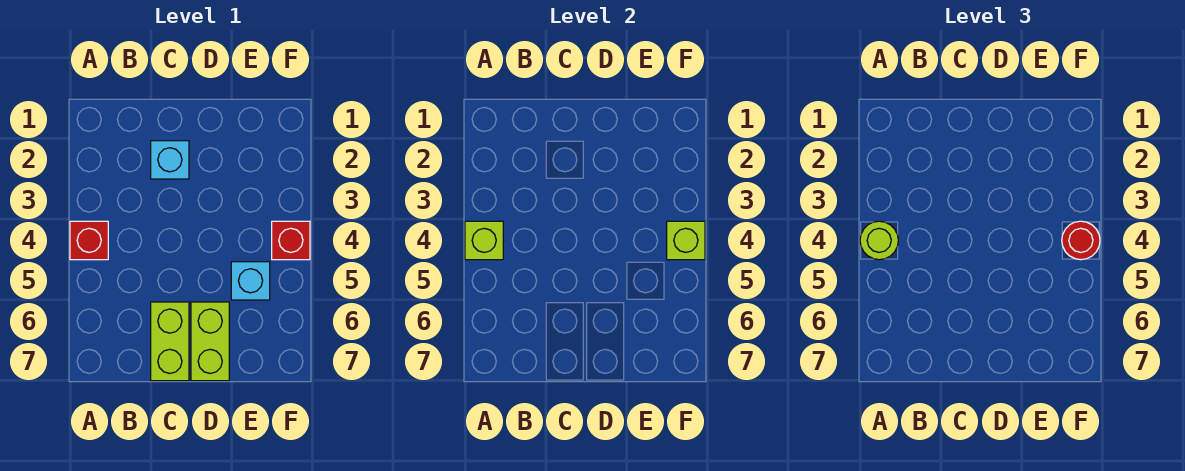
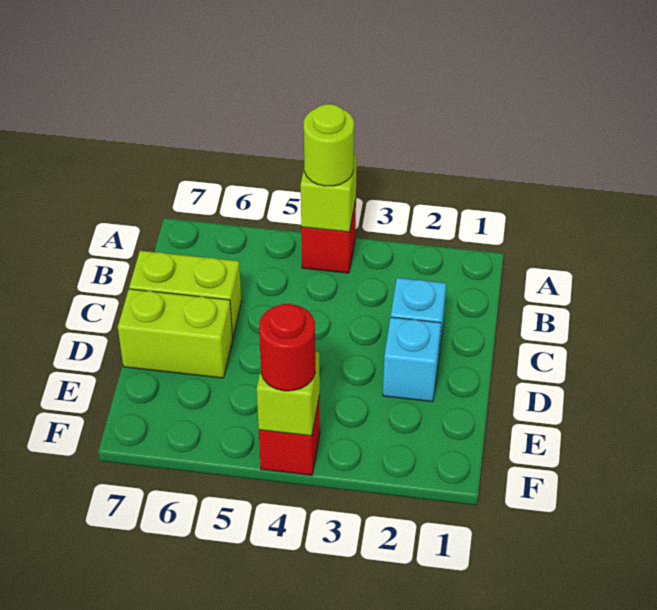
cyan 1x1 brick [231,262,270,300] -> cyan 1x1 brick moved to [383,317,441,402]

